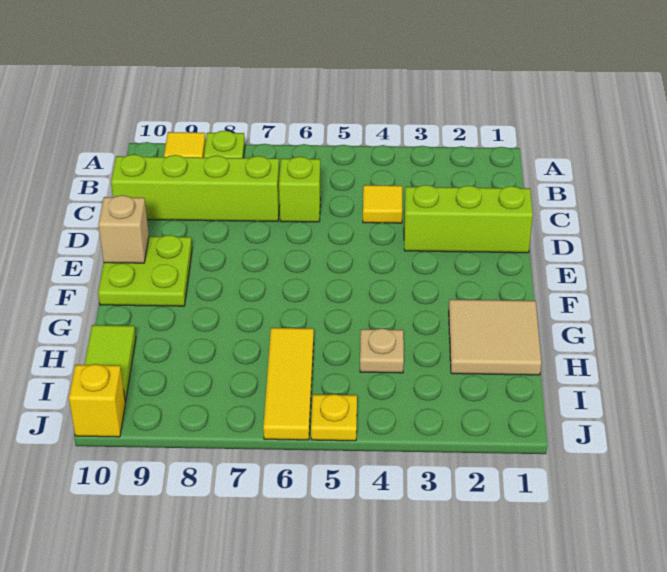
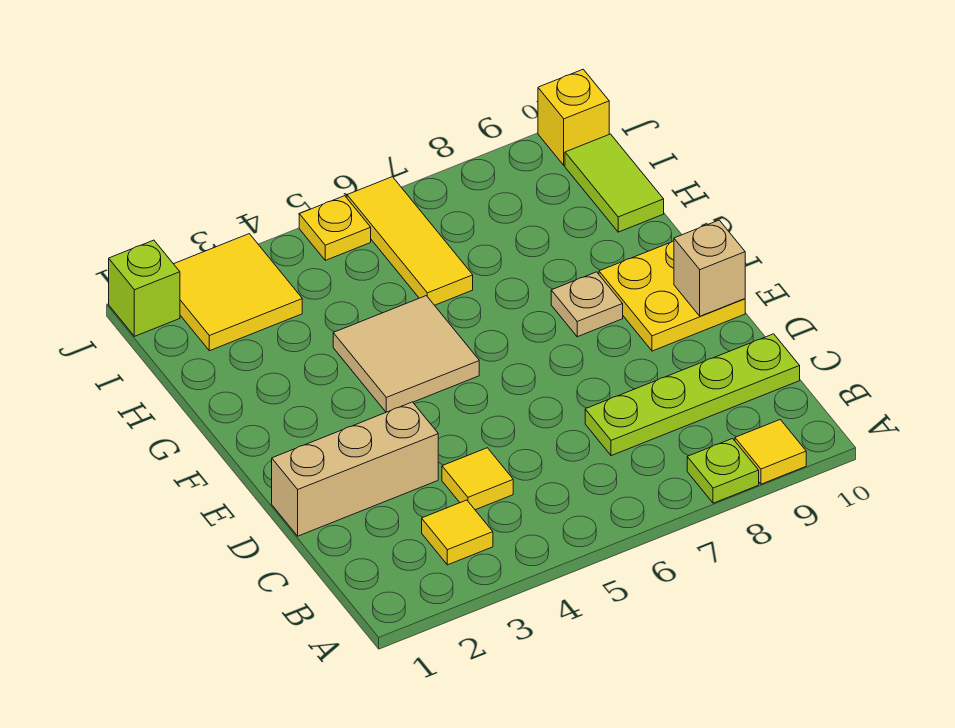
none -> yellow 1x1 tile [422,500,493,565]
lime 1x1 brick [279,157,321,222] -> lime 1x1 brick moved to [109,240,180,336]
lime 1x4 brick [111,154,280,222] -> lime 1x4 plate [585,334,800,456]
lime 1x3 brick [404,185,533,253] -> tan 1x3 brick [272,402,438,536]
lime 2x2 plate [98,235,192,306] -> yellow 2x2 plate [599,241,745,351]
tan 2x2 tile [449,299,541,375] -> tan 2x2 tile moved to [333,296,479,412]
tan 1x1 plate [360,328,404,373] -> tan 1x1 plate moved to [551,272,623,337]
none -> yellow 2x2 tile [174,234,302,351]

